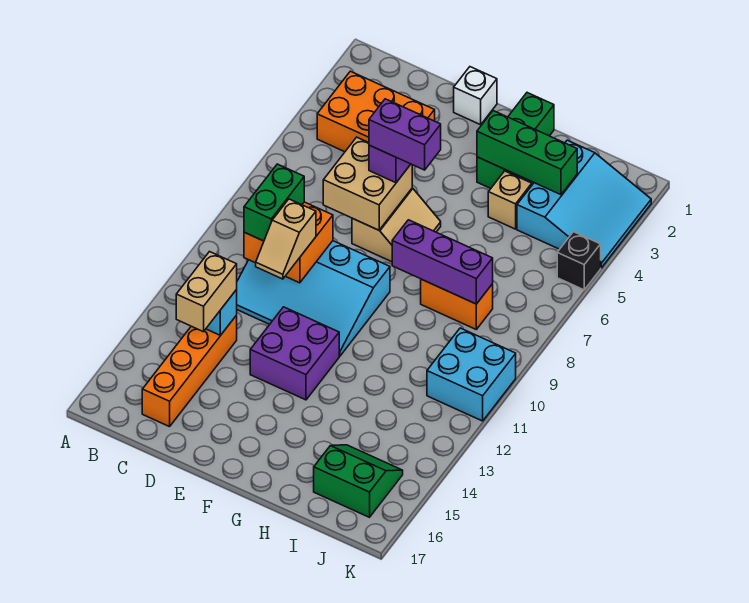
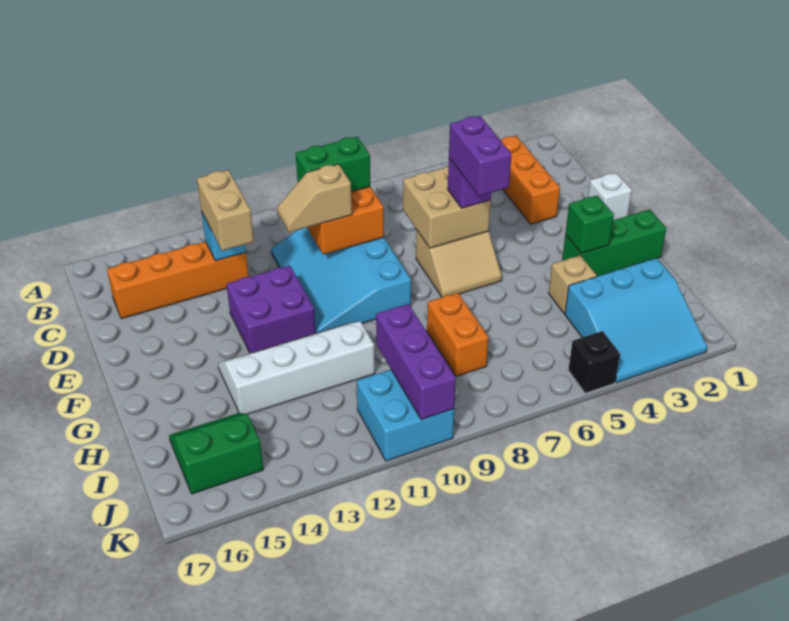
orange 2x3 brick [317,71,435,152] -> orange 1x3 brick [501,136,560,224]
tan 1x2 brick [176,252,237,332] -> tan 1x2 brick turned to [197,170,254,251]
green 1x3 brick [477,111,577,195] -> green 1x1 brick [565,195,614,253]
purple 1x3 brick [392,220,493,304] -> purple 1x3 brick moved to [376,304,456,420]
none -> white 2x4 slope [218,321,375,414]
green 2x2 slope [314,445,403,517] -> green 2x2 slope turned to [169,413,263,494]

